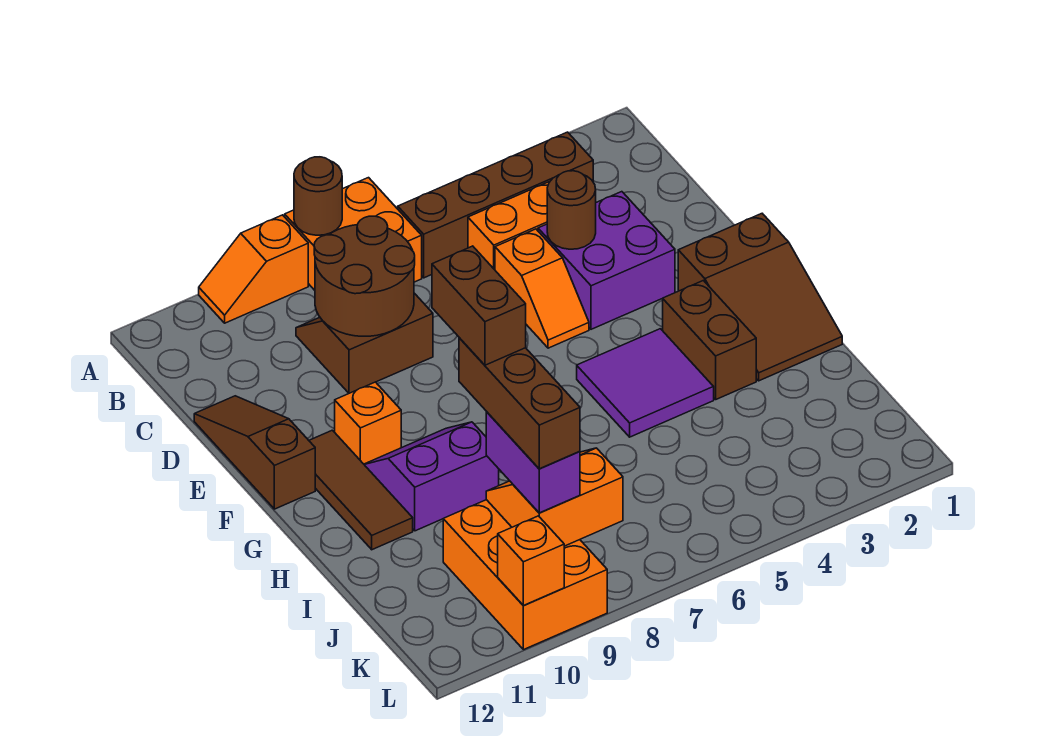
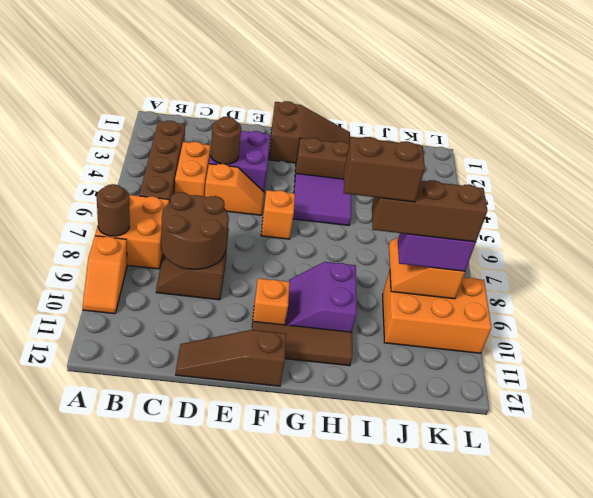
orange 1x1 brick [498,516,564,605] -> orange 1x1 brick moved to [261,190,295,239]

